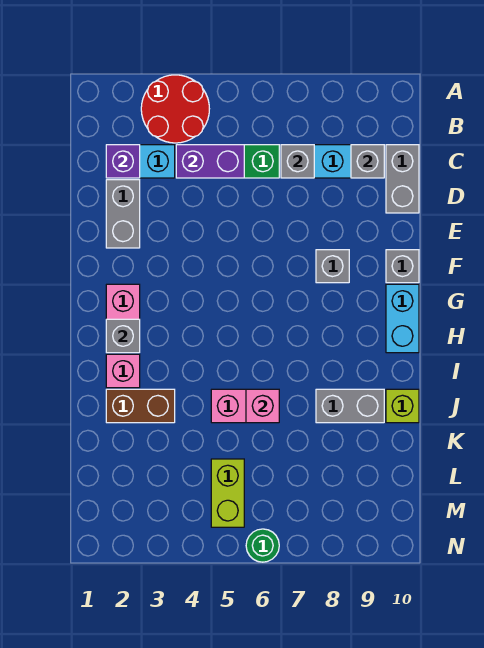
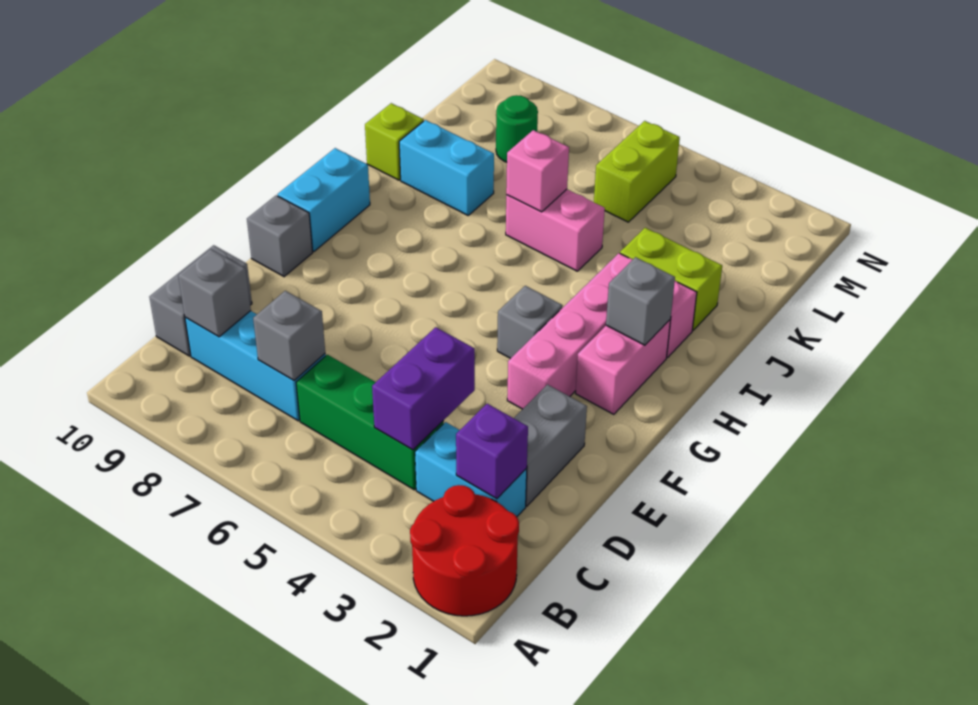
red 2x2 round brick [141,75,209,143] -> red 2x2 round brick moved to [410,485,519,616]
purple 1x2 brick [176,145,244,178] -> purple 1x2 brick turned to [372,327,475,450]
none -> pink 1x4 brick [507,253,633,409]
grey 1x1 brick [316,250,349,283] -> grey 1x1 brick moved to [497,286,563,359]
brown 1x2 brick [106,389,175,423] -> lime 1x2 brick [620,228,722,330]
grey 1x2 brick [316,389,384,423] -> cyan 1x2 brick [399,120,494,215]
green 1x1 round brick [246,529,279,562] -> green 1x1 round brick moved to [496,95,538,162]

